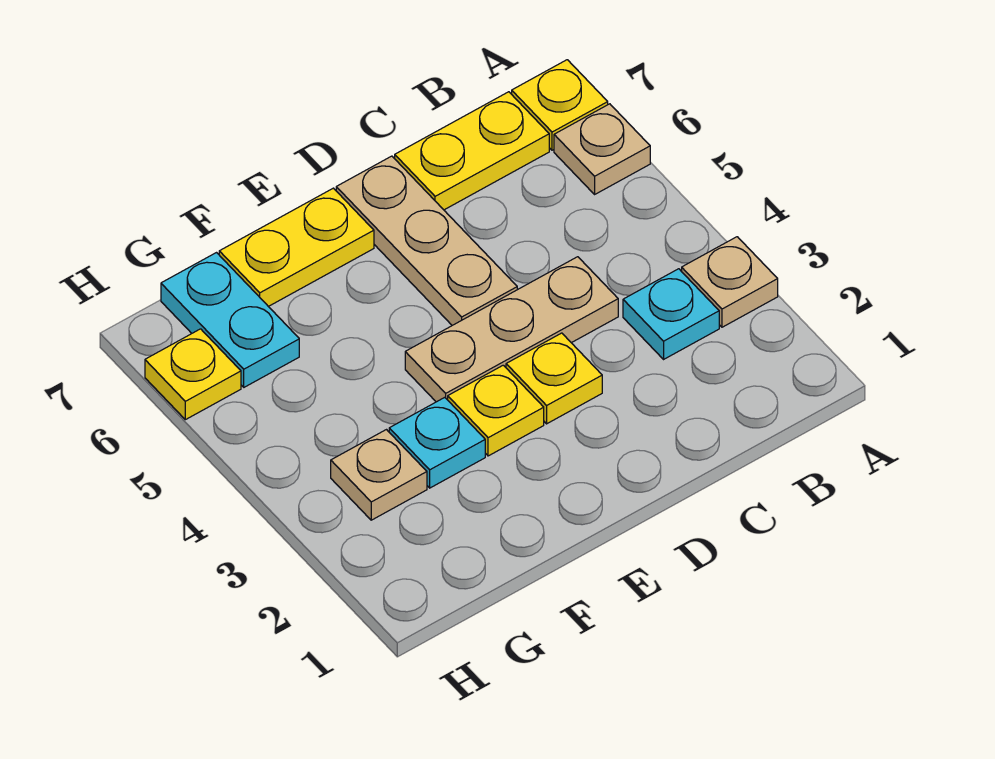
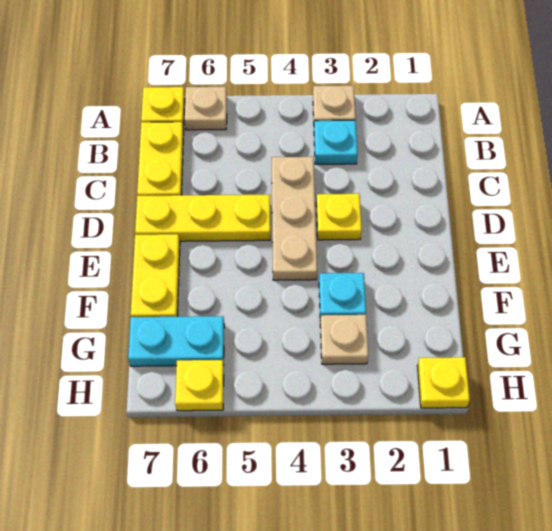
tan 1x3 plate [336,156,517,325] -> yellow 1x3 plate [135,195,270,241]
yellow 1x1 plate [448,365,544,456] -> yellow 1x1 plate moved to [417,357,470,408]

